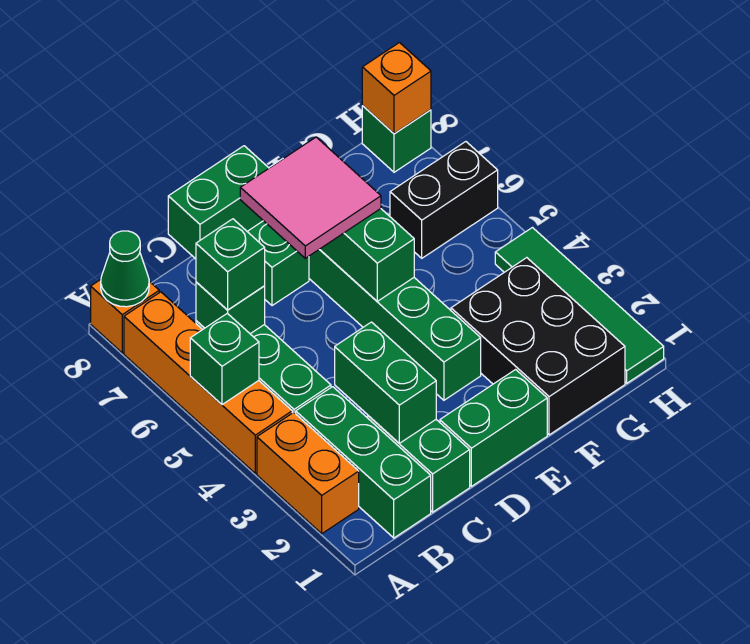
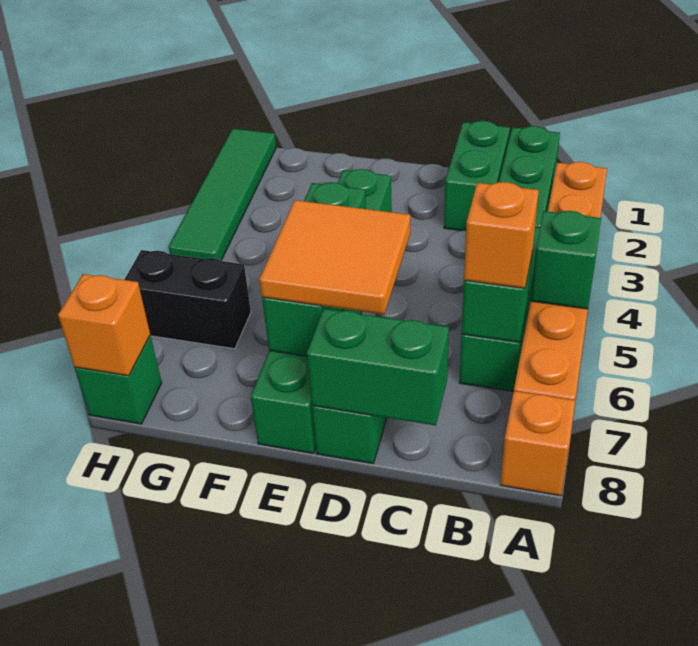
green 1x1 cone [101,231,149,307] -> none
green 1x1 brick [196,219,265,310] -> orange 1x1 brick [464,182,539,288]
green 1x2 brick [335,322,436,443] -> none
green 1x2 brick [440,369,547,486] -> none
pink 2x2 tile [240,137,381,258] -> orange 2x2 tile [260,200,410,315]
black 2x3 brick [451,258,625,435] -> none

